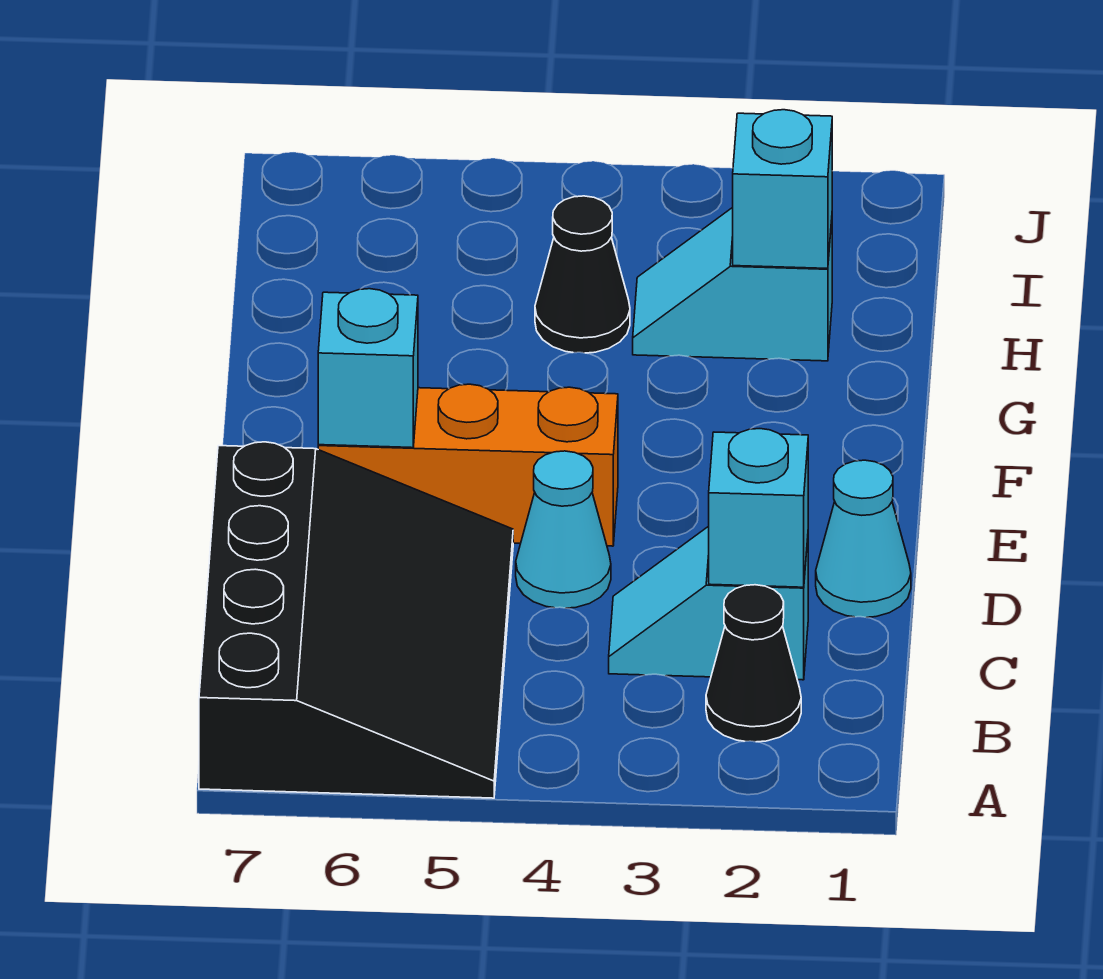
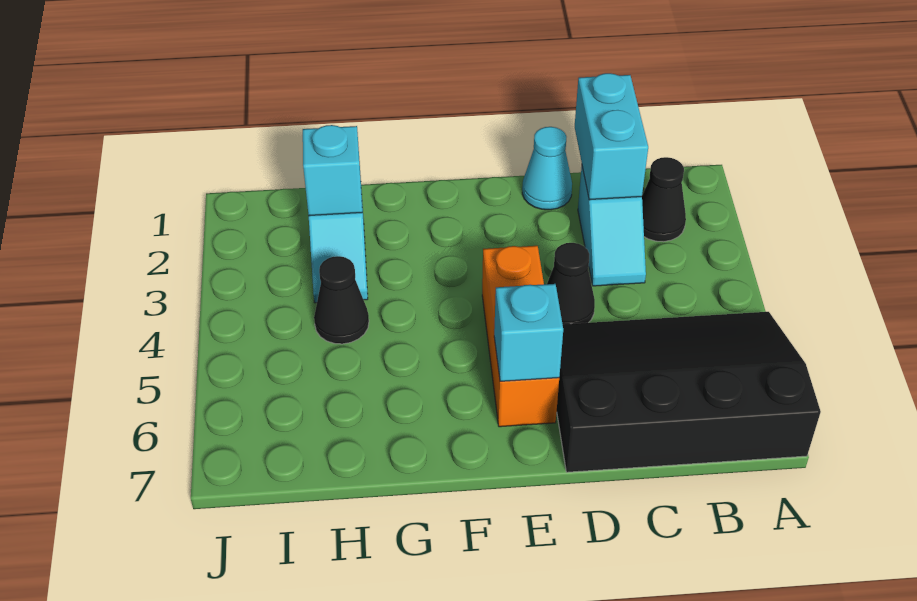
cyan 1x1 brick [709,429,808,587] -> cyan 1x2 brick [575,73,648,200]
cyan 1x1 cone [516,451,611,608] -> black 1x1 cone [547,243,595,324]

